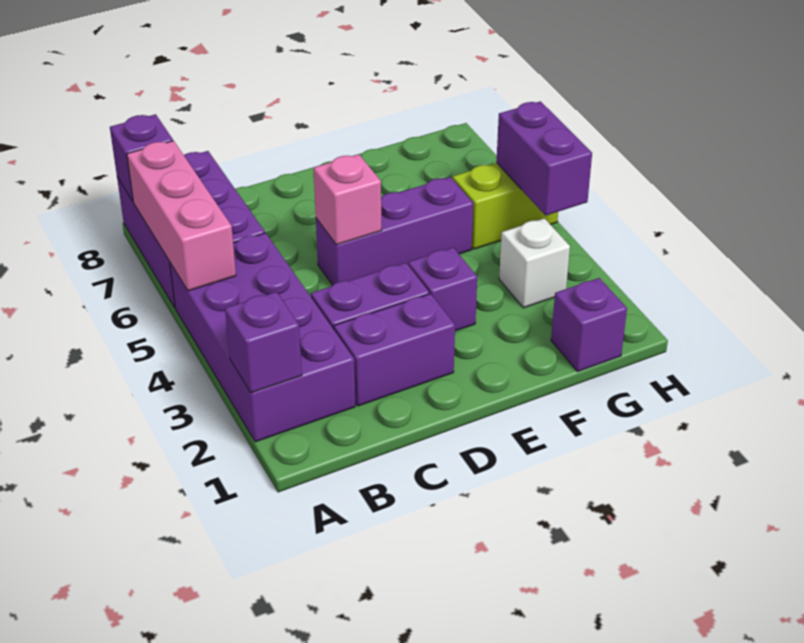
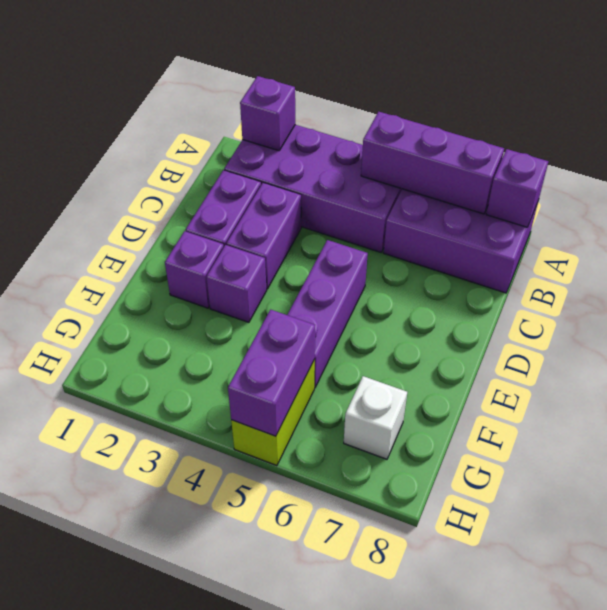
pink 1x3 brick [127,141,236,291] -> purple 1x3 brick [361,112,504,214]
pink 1x1 brick [314,154,381,245] -> none
purple 1x1 brick [551,278,627,372] -> purple 1x1 brick moved to [165,231,224,308]
white 1x1 brick [499,218,570,308] -> white 1x1 brick moved to [344,376,407,459]
purple 1x2 brick [496,101,592,215] -> purple 1x2 brick turned to [228,310,315,436]

